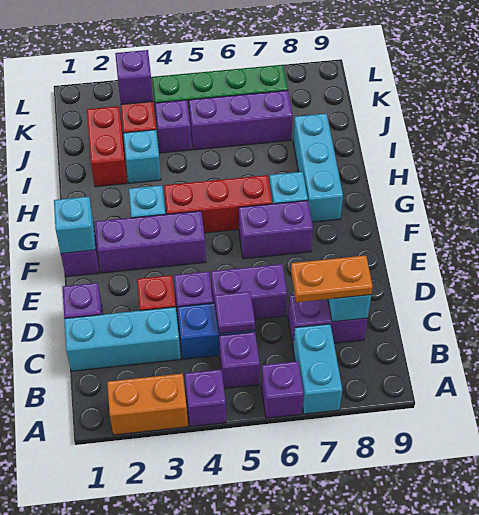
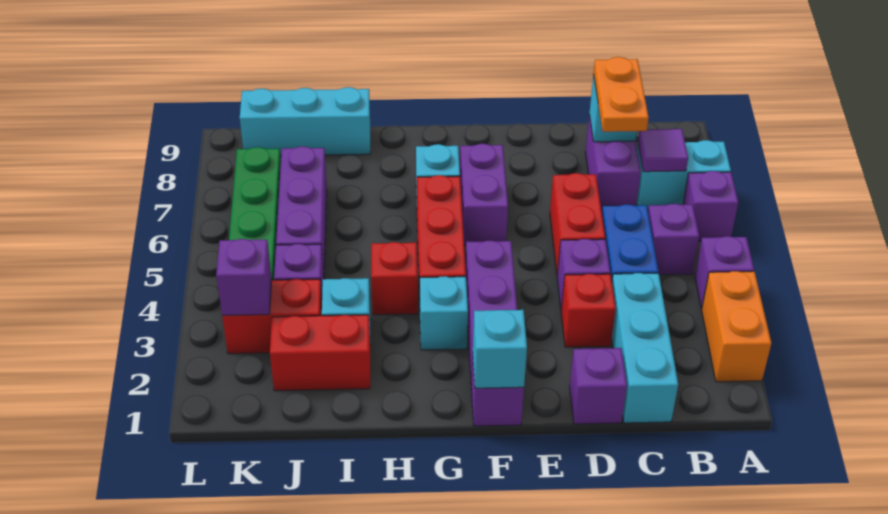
purple 1x1 tile [215,292,255,334] -> purple 1x1 tile moved to [638,129,688,172]
purple 1x2 brick [211,264,287,319] -> red 1x2 brick [550,173,605,275]
cyan 1x3 brick [293,114,343,222] -> cyan 1x3 brick moved to [240,87,370,156]
none -> red 1x1 brick [371,242,418,315]

